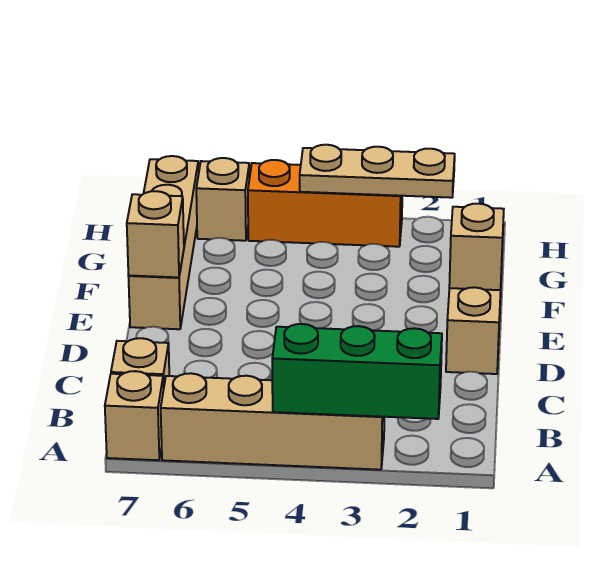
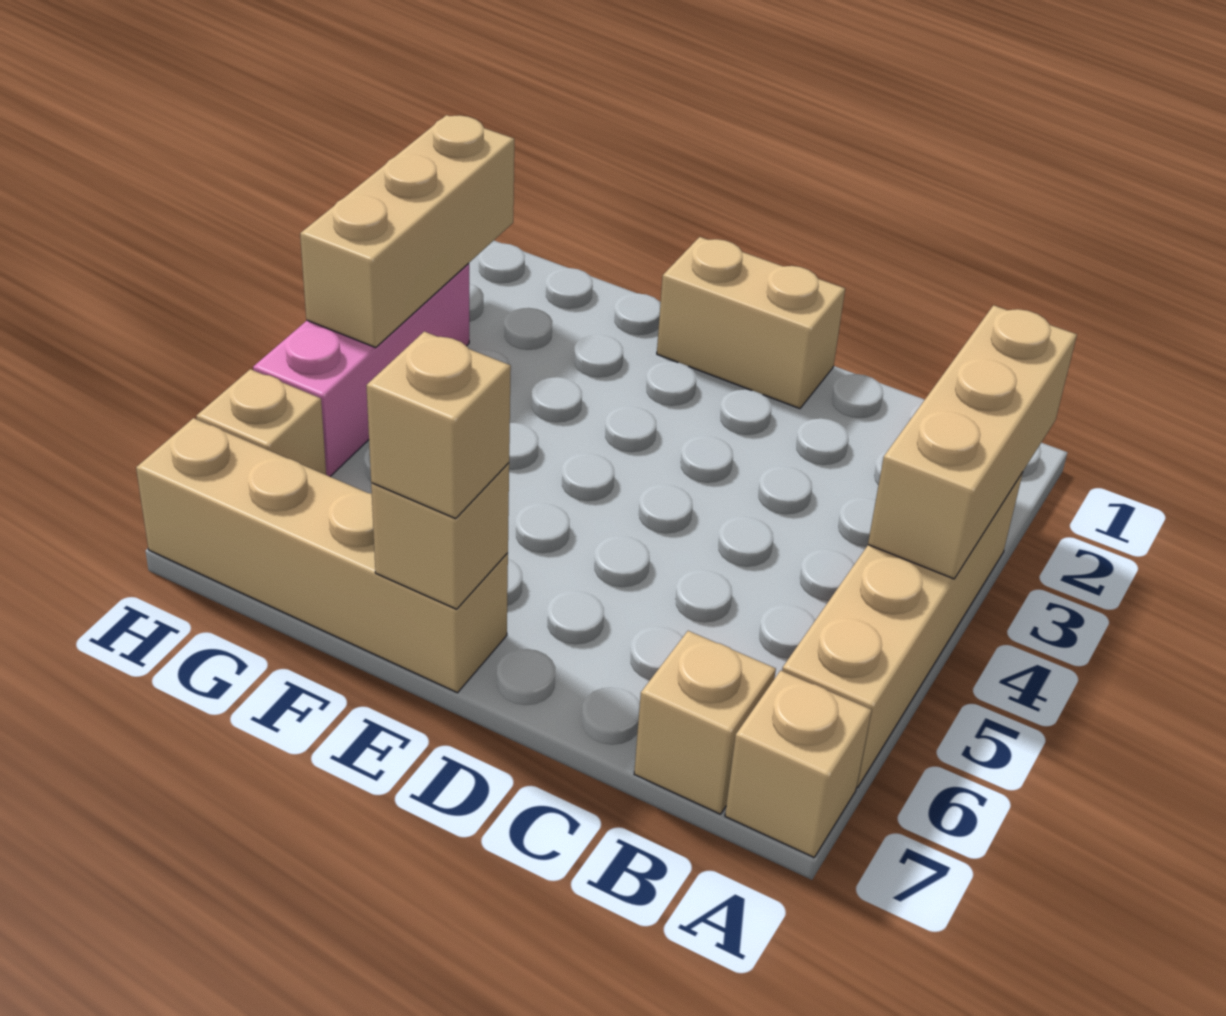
green 1x3 brick [272,324,442,419] -> tan 1x3 brick [868,305,1077,579]
tan 1x1 brick [449,204,504,290] -> tan 1x1 brick moved to [366,331,511,519]
tan 1x3 plate [300,145,455,198] -> tan 1x3 brick [300,115,514,348]
orange 1x3 brick [248,160,402,247] -> pink 1x3 brick [253,263,469,476]

